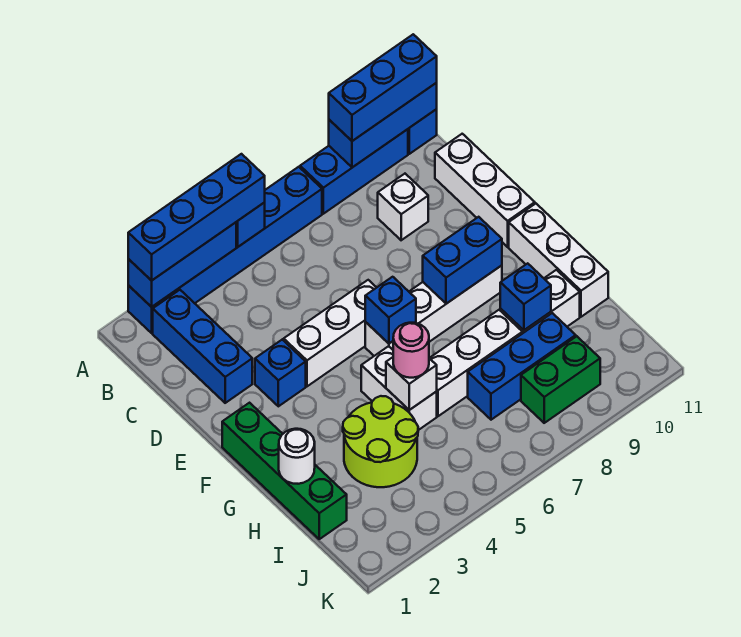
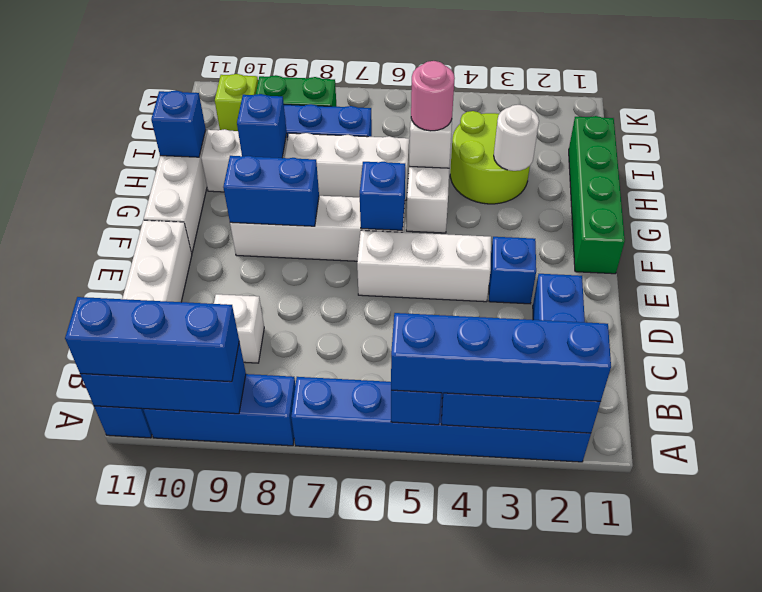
white 1x1 round brick [279,429,315,484] -> white 1x1 round brick moved to [494,105,539,171]
none -> blue 1x1 brick [151,91,206,157]
none -> lime 1x1 brick [215,74,258,131]

